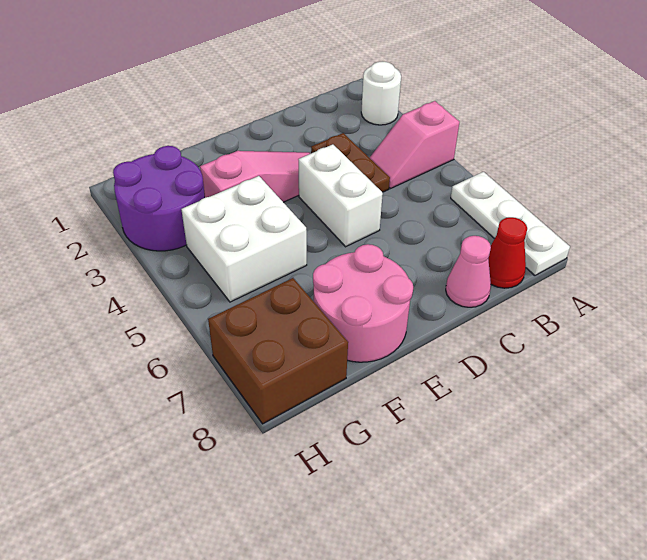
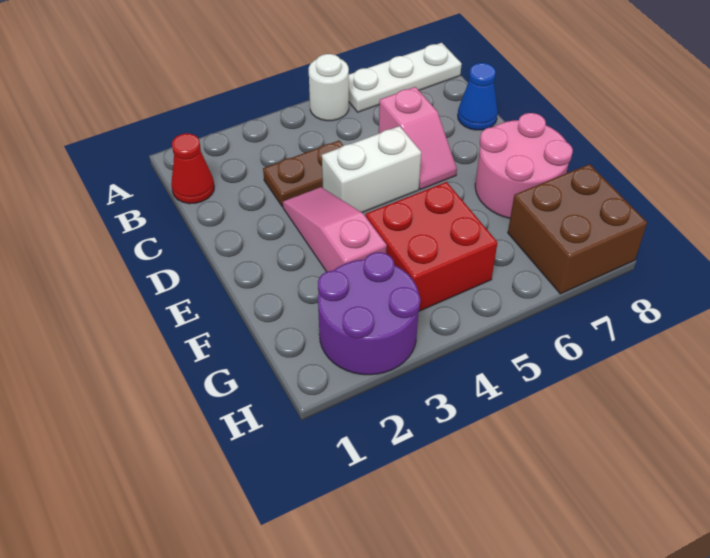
white 1x1 round brick [361,62,401,125] -> white 1x1 round brick moved to [309,54,349,121]
pink 1x2 slope [370,101,460,188] -> pink 1x2 slope moved to [379,87,457,189]
red 1x1 cone [488,217,527,288] -> red 1x1 cone moved to [171,134,214,204]
pink 1x1 cone [446,236,491,307] -> blue 1x1 cone [458,63,498,130]
white 2x2 brick [181,176,307,302] -> red 2x2 brick [366,182,497,311]

